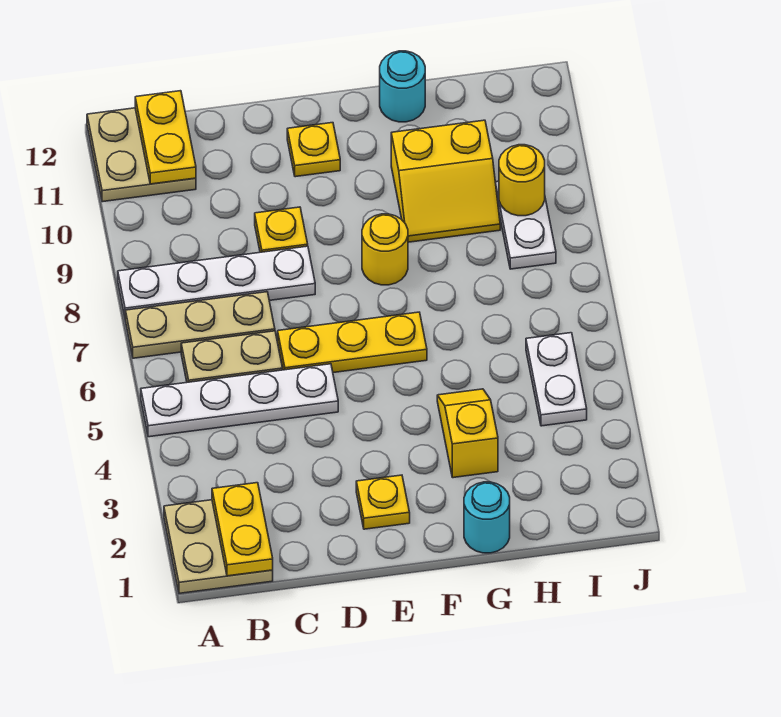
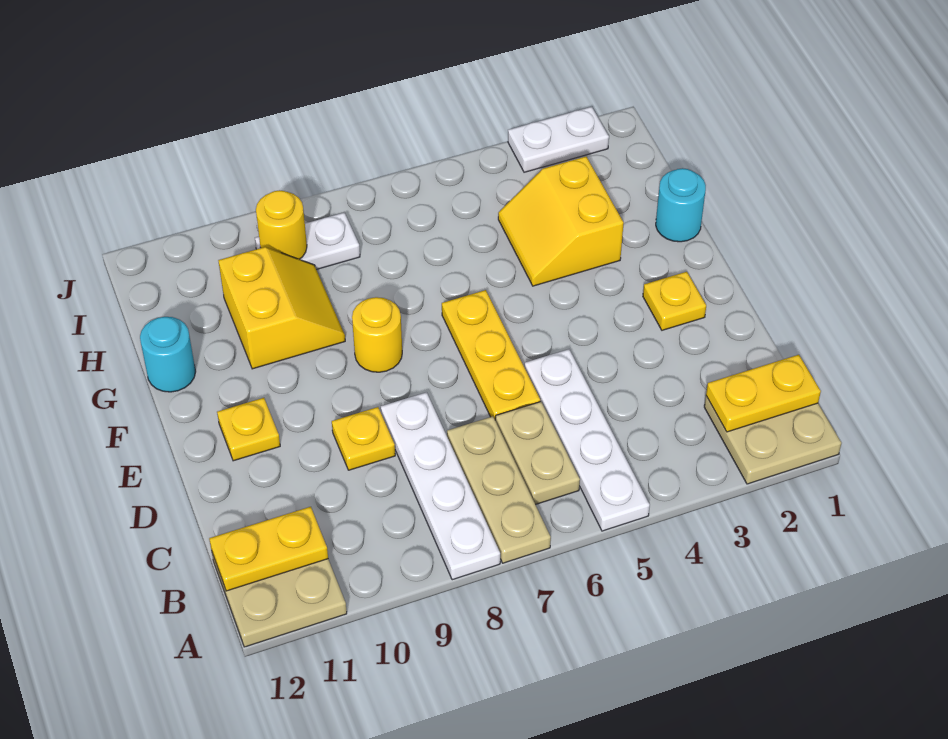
yellow 1x2 slope [437,389,498,478] -> yellow 2x2 slope [498,157,624,286]
white 1x2 plate [526,333,587,426] -> white 1x2 plate moved to [508,107,609,172]

